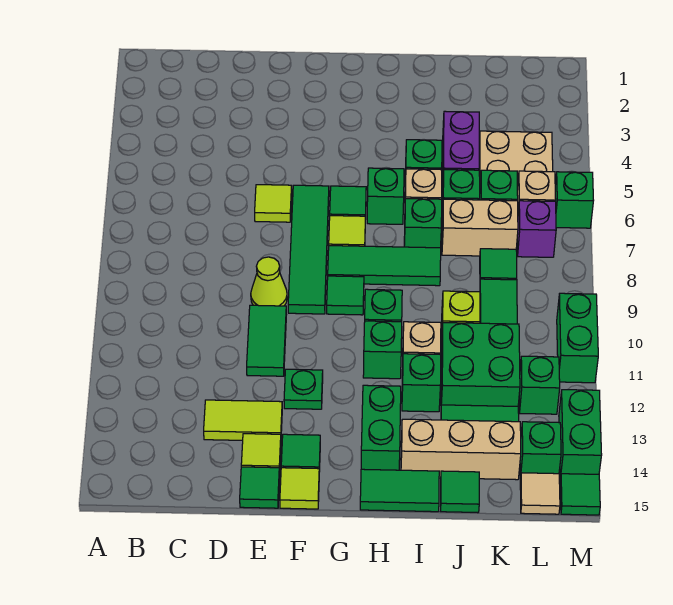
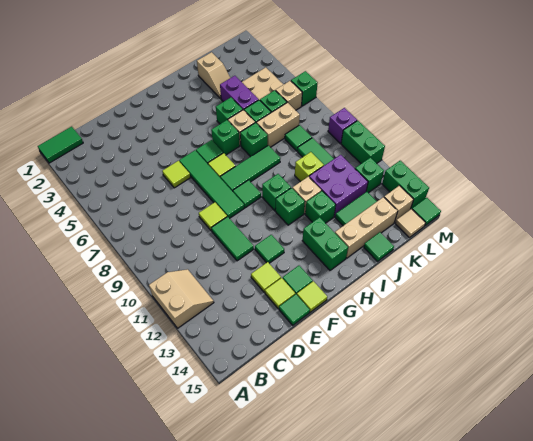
none -> tan 2x2 slope [149,269,214,328]
lime 1x2 tile [204,400,282,440] -> lime 1x1 tile [251,262,281,292]
lime 1x1 cone [251,257,287,306] -> lime 1x1 tile [199,202,227,231]
green 1x1 plate [284,369,323,409] -> green 1x1 tile [255,235,284,263]
green 1x2 tile [360,469,439,512] -> green 1x2 tile moved to [38,127,83,163]
none -> tan 1x2 slope [197,52,230,98]
green 2x2 brick [441,323,520,406] -> purple 2x2 brick [309,155,368,217]
purple 1x1 brick [517,201,556,257] -> purple 1x1 brick moved to [328,108,357,144]
green 1x1 brick [520,422,561,478] -> tan 1x1 brick [384,186,414,223]

